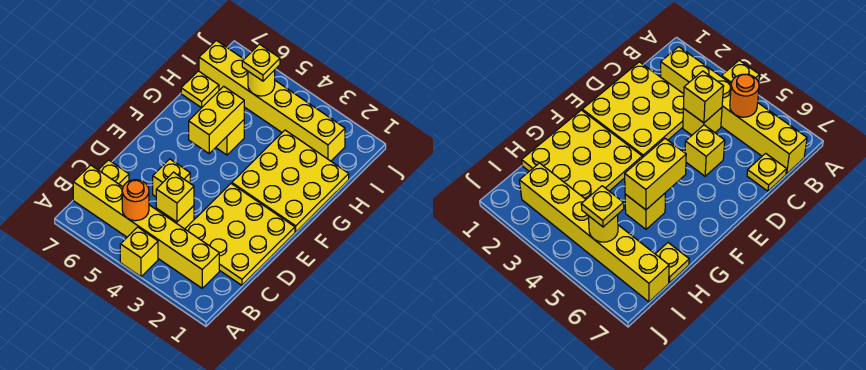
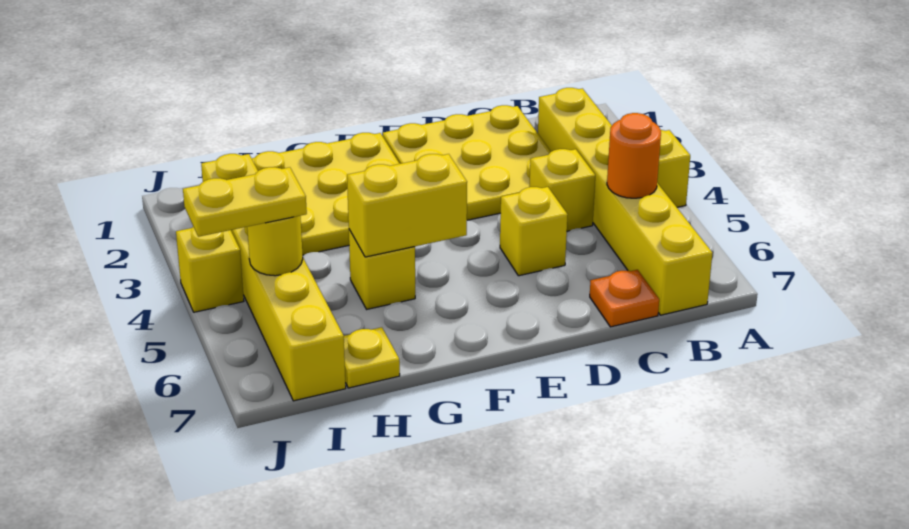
yellow 1x1 brick [156,172,194,222] -> yellow 1x1 brick moved to [176,227,244,312]
yellow 1x1 plate [99,160,129,187] -> orange 1x1 plate [590,270,659,327]
yellow 1x1 plate [242,44,280,81] -> yellow 1x2 plate [183,167,307,237]

